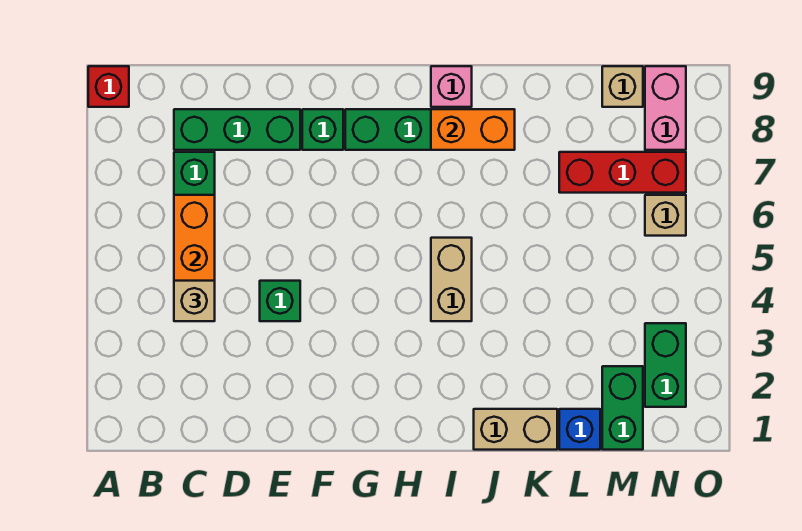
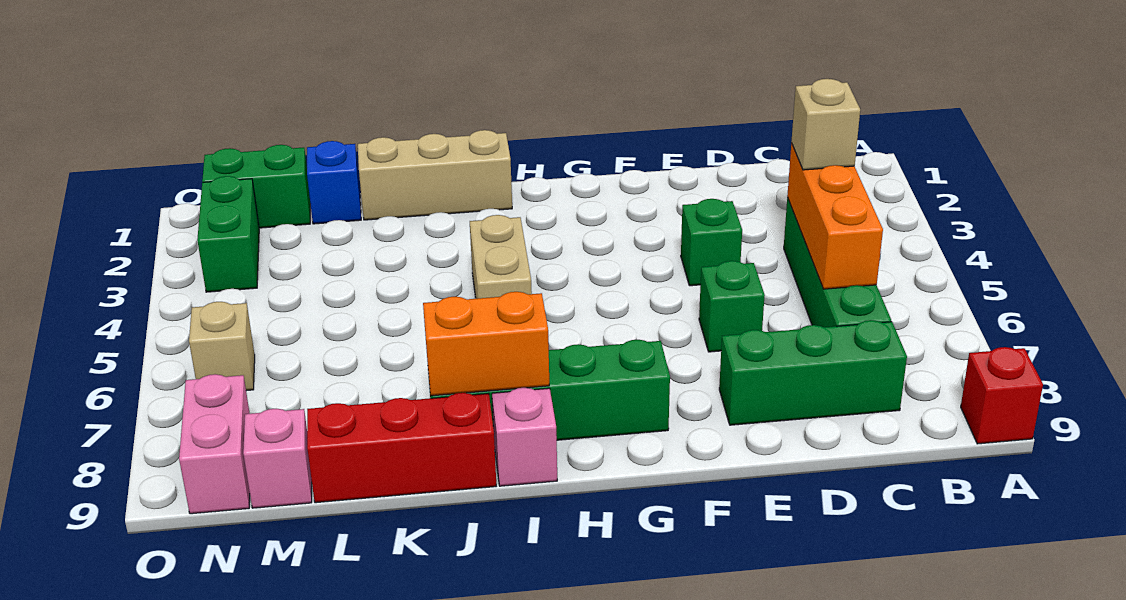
green 1x1 brick [302,109,343,150] -> green 1x1 brick moved to [699,261,765,352]
tan 1x2 brick [474,409,557,450] -> tan 1x3 brick [358,130,512,220]
red 1x3 brick [559,152,686,193] -> red 1x3 brick moved to [307,393,496,503]
green 1x2 brick [602,366,643,450] -> green 1x2 brick turned to [202,145,310,228]
tan 1x1 brick [602,66,643,107] -> pink 1x1 brick [243,409,312,508]

